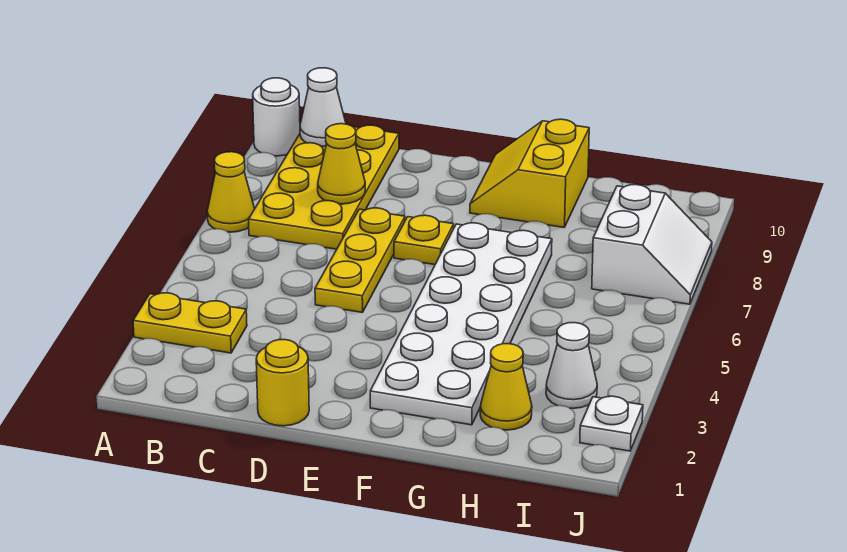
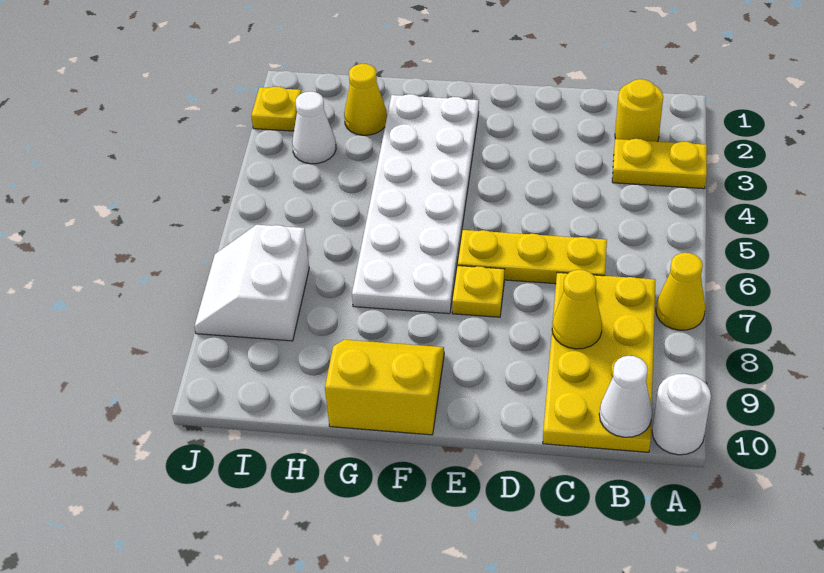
yellow 1x1 round brick [256,340,309,426] -> yellow 1x1 round brick moved to [615,79,663,142]
yellow 1x3 plate [315,208,405,313] -> yellow 1x3 plate turned to [457,230,607,284]
yellow 2x2 slope [470,119,589,227] -> yellow 2x2 slope turned to [325,340,444,435]
white 1x1 plate [580,396,643,451] -> yellow 1x1 plate [251,86,301,131]

